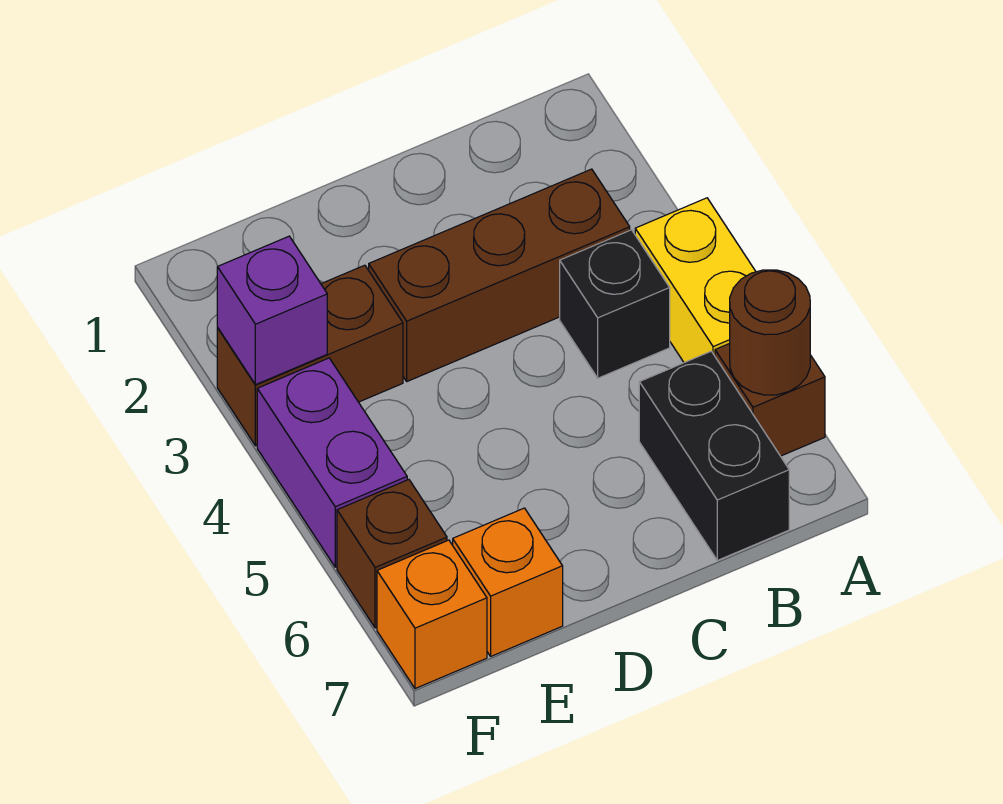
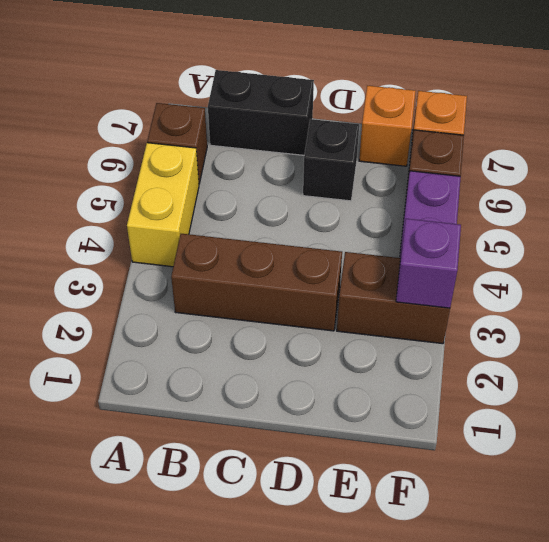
brown 1x1 round brick [730,270,810,395] -> none
black 1x1 brick [560,230,670,378] -> black 1x1 brick moved to [303,119,359,201]
black 1x2 brick [639,351,789,560] -> black 1x2 brick turned to [208,70,314,155]

